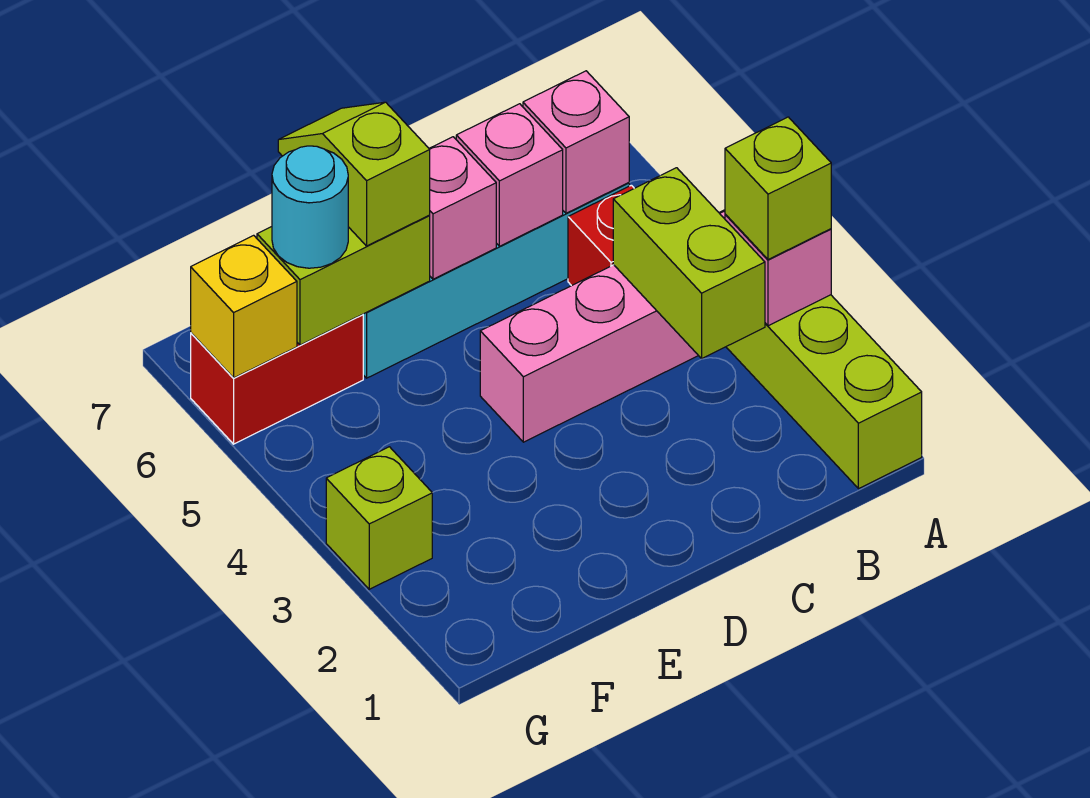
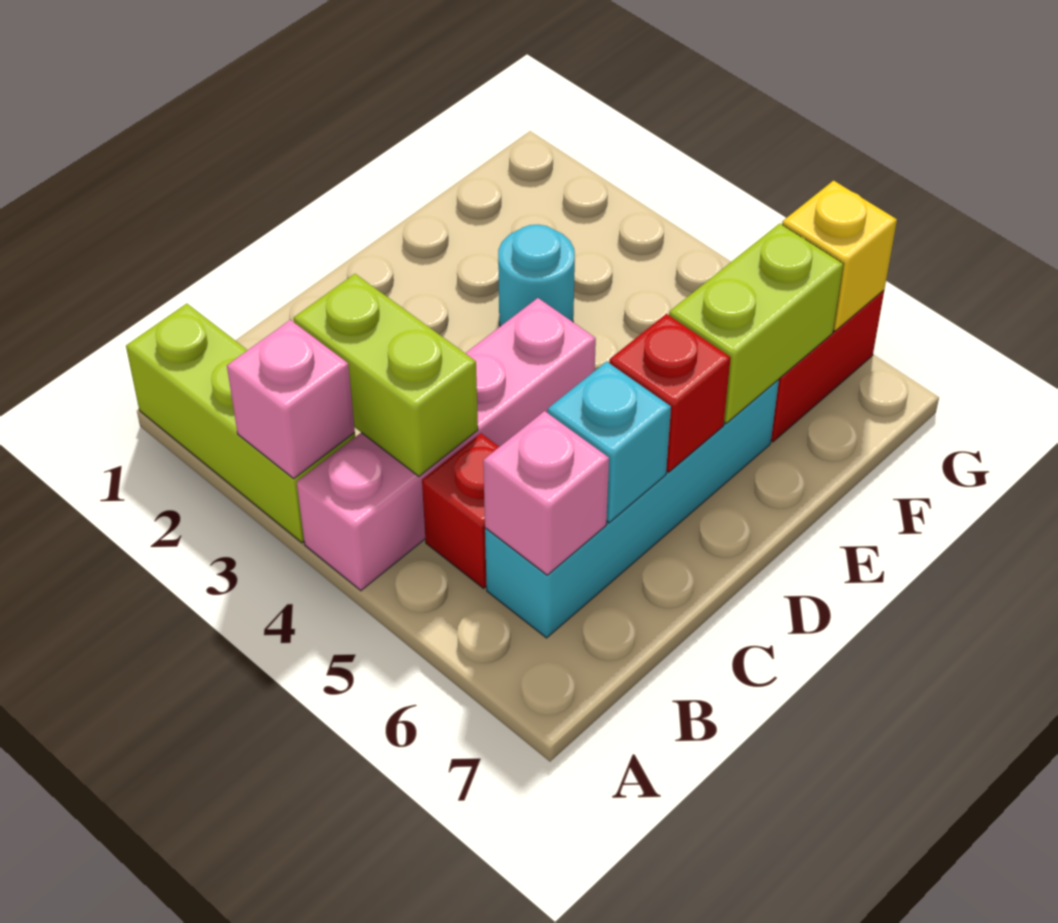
lime 1x1 brick [725,117,831,260] -> none
pink 1x1 brick [456,104,563,246] -> cyan 1x1 brick [548,362,671,523]
pink 1x1 brick [429,137,496,279] -> red 1x1 brick [609,314,731,472]
lime 1x2 slope [278,102,430,246] -> none
cyan 1x1 round brick [272,146,348,268] -> cyan 1x1 round brick moved to [498,225,575,326]
lime 1x1 brick [326,447,432,589] -> none

